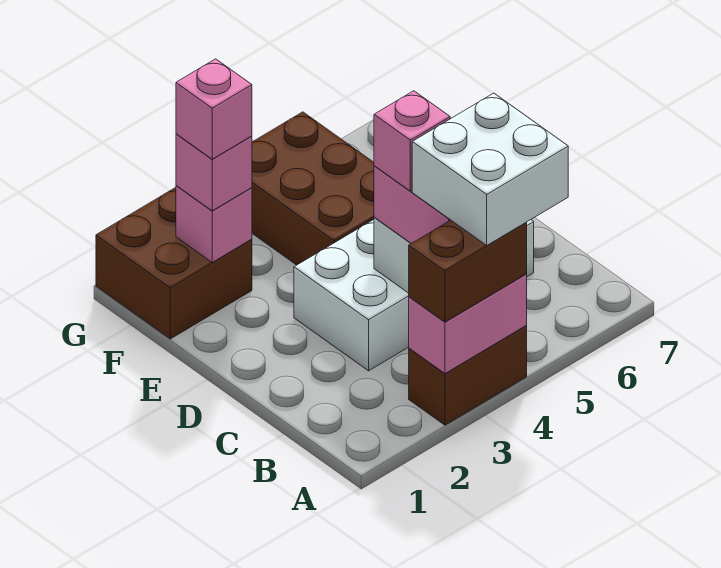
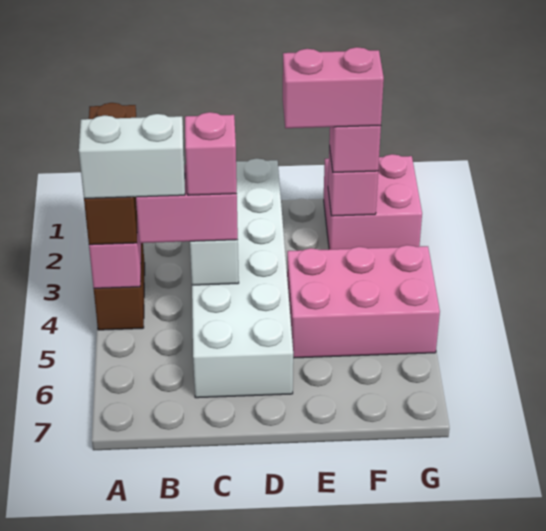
brown 1x2 brick [409,220,527,322] -> brown 1x3 brick [84,103,137,245]
white 2x2 brick [412,93,568,245] -> white 1x2 brick [79,114,185,198]
white 2x4 brick [294,220,534,371] -> white 2x6 brick [192,159,293,398]
brown 2x3 brick [252,112,374,265] -> pink 2x3 brick [287,245,440,358]
brown 2x2 brick [96,188,252,339] -> pink 2x2 brick [324,154,422,249]
pink 1x1 brick [176,59,252,159] -> pink 1x2 brick [283,47,384,128]

